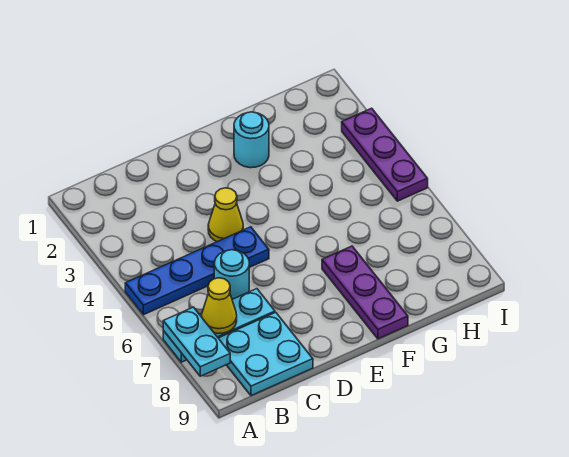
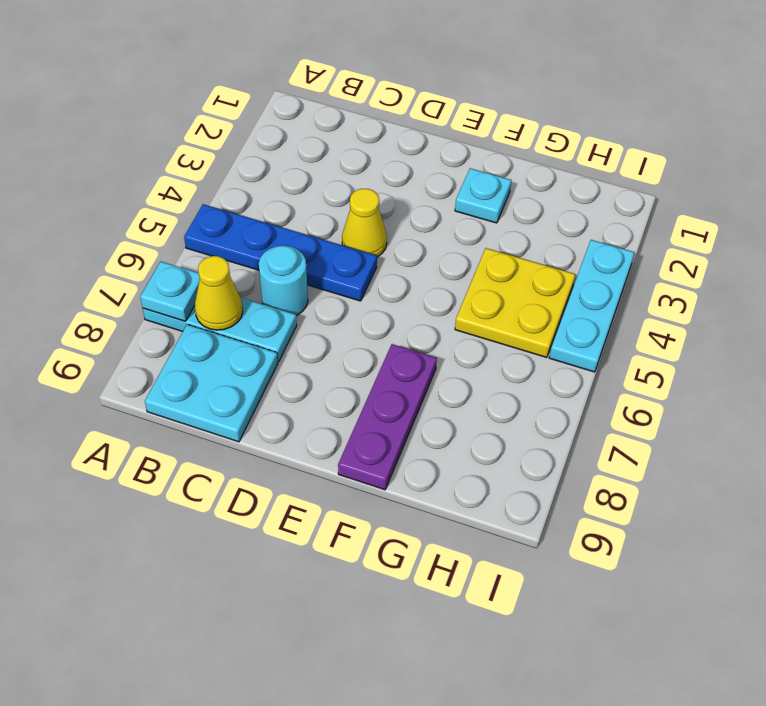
cyan 1x2 plate [163,307,230,376] -> cyan 1x1 plate [140,262,200,321]
cyan 1x1 round brick [234,112,269,168] -> cyan 1x1 plate [455,168,511,223]
none -> yellow 2x2 plate [455,248,575,357]
purple 1x3 plate [342,108,428,201] -> cyan 1x3 plate [549,240,635,372]

